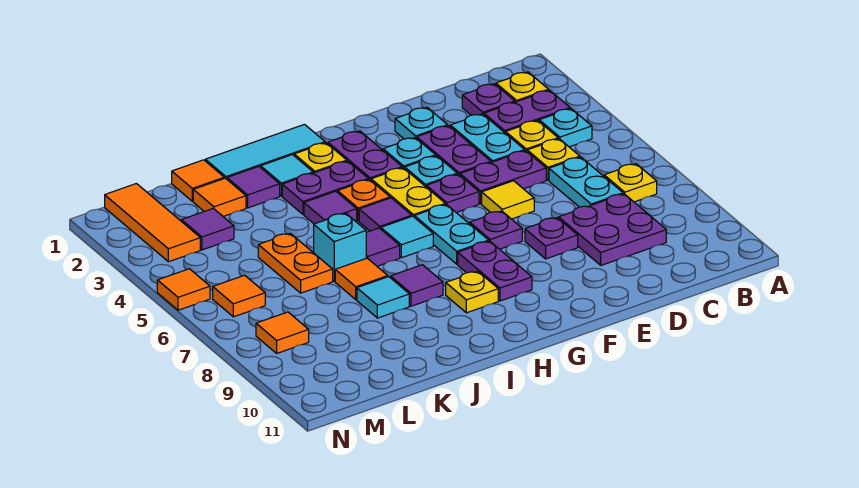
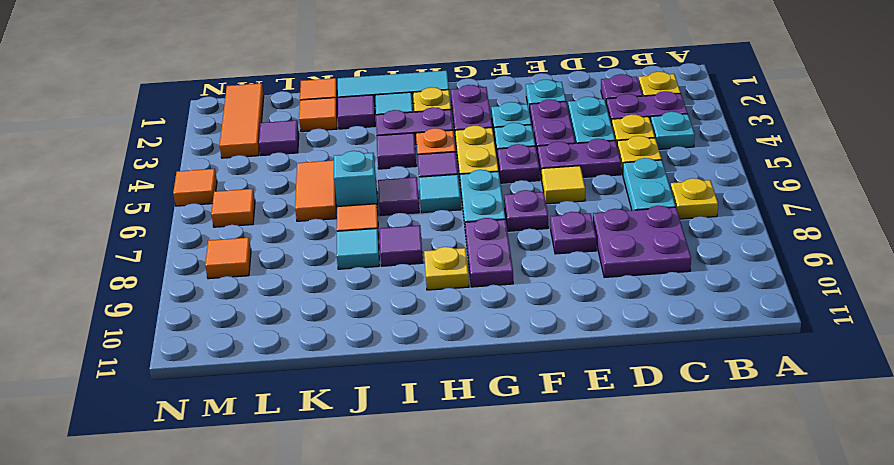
orange 1x2 plate [258,233,333,293] -> orange 1x2 tile [295,160,337,221]

